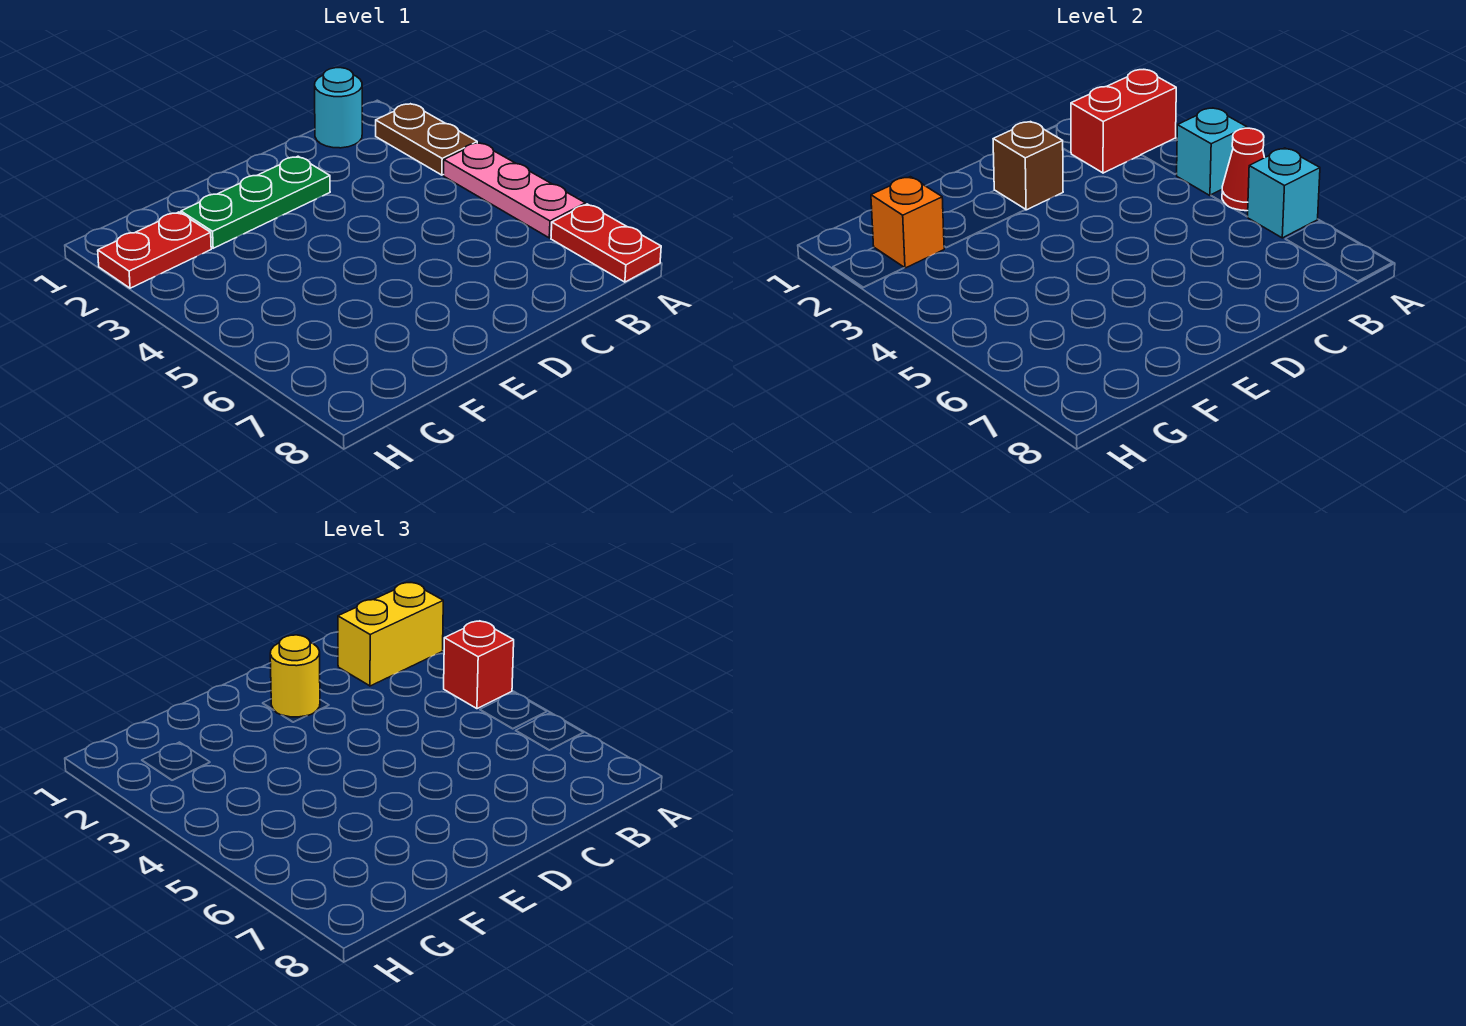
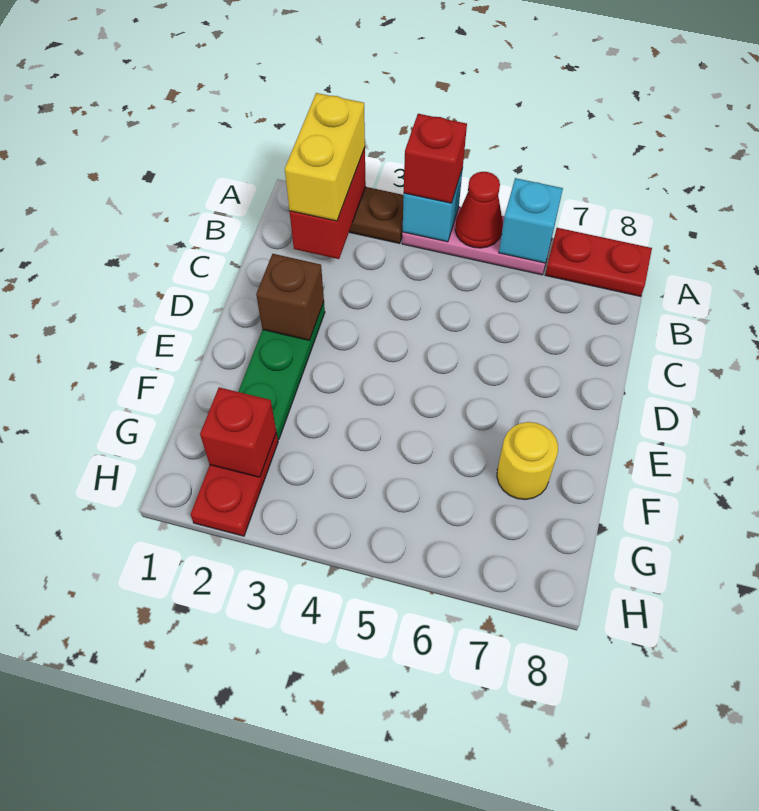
cyan 1x1 round brick [315,68,362,148] -> none
yellow 1x1 round brick [270,635,320,717] -> yellow 1x1 round brick moved to [497,422,558,500]
orange 1x1 brick [871,177,944,268] -> red 1x1 brick [200,387,276,477]

